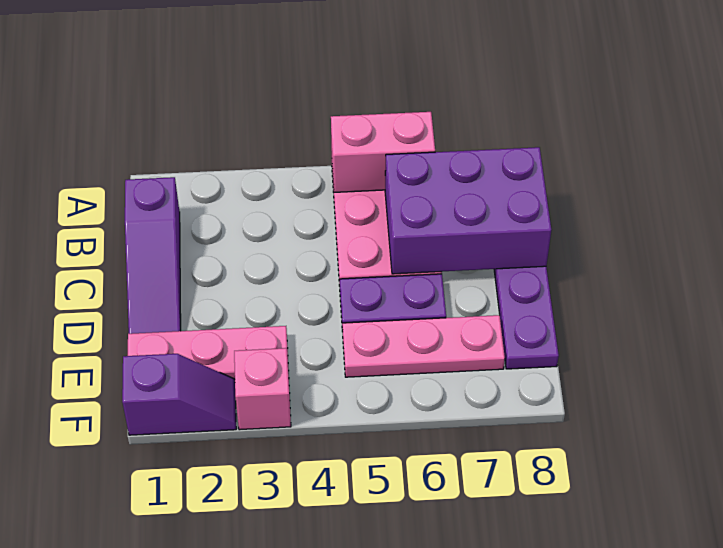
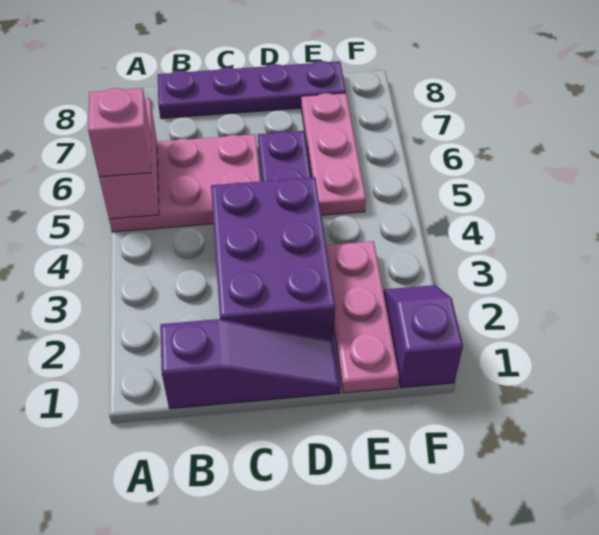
purple 2x3 brick [385,147,551,274] -> purple 2x3 brick moved to [211,177,335,340]
pink 1x1 brick [234,348,291,430] -> pink 1x1 brick moved to [88,88,152,177]

